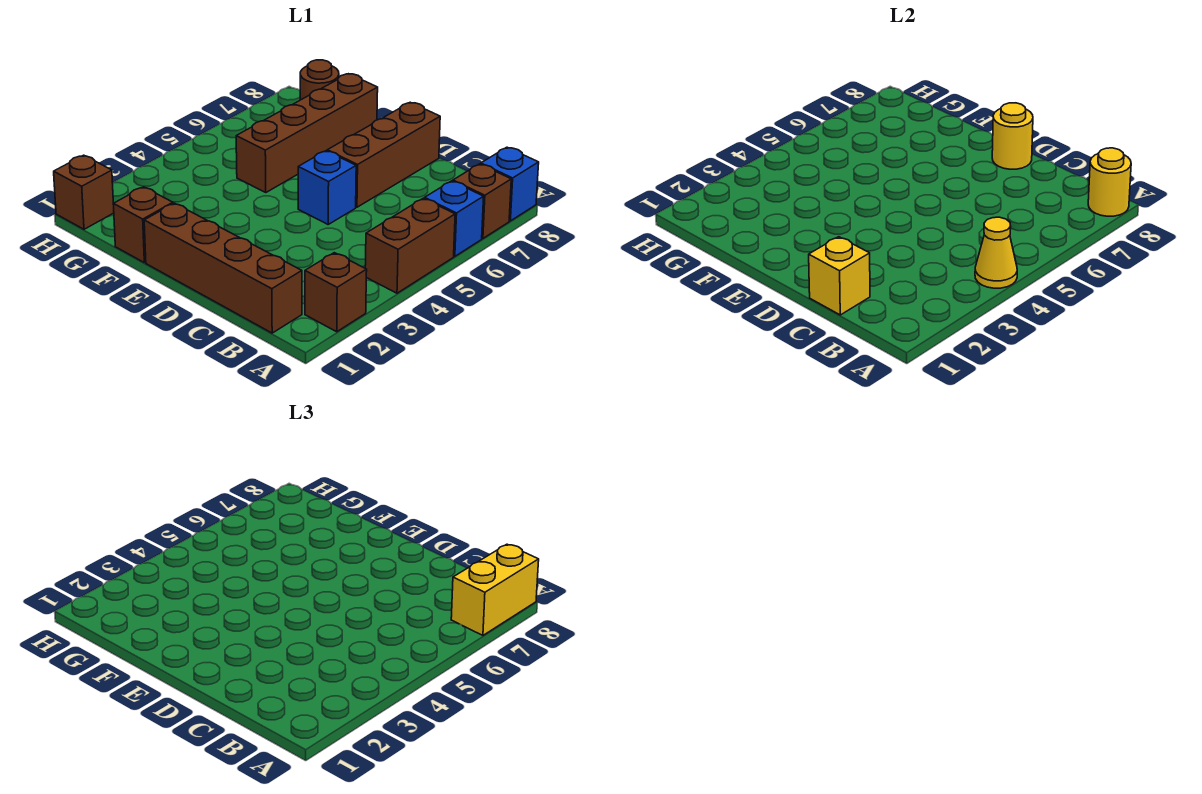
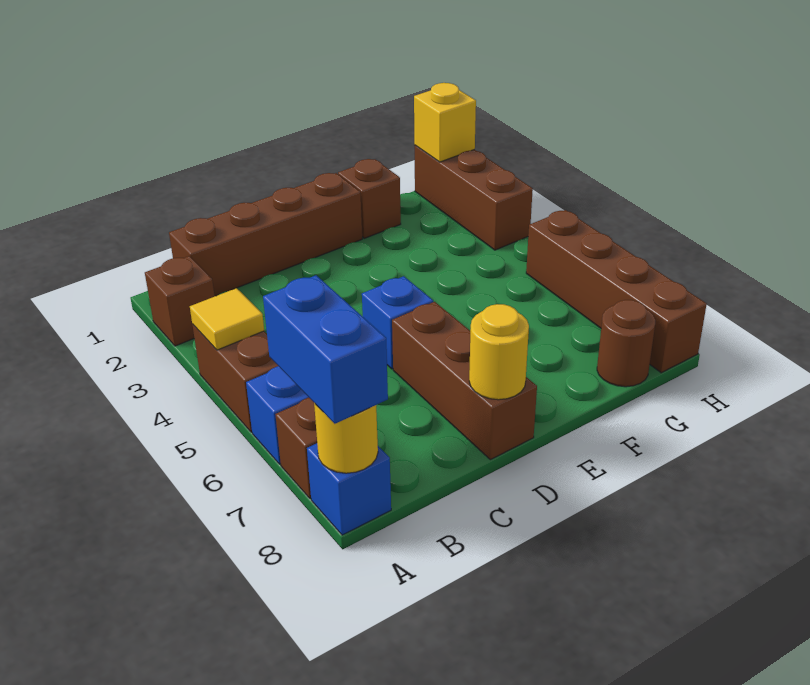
yellow 1x1 cone [975,217,1017,288] -> yellow 1x1 tile [190,288,264,350]
yellow 1x2 brick [451,544,539,635] -> blue 1x2 brick [263,275,388,424]
yellow 1x1 brick [809,237,870,315] -> yellow 1x1 brick moved to [414,83,476,162]
brown 1x4 brick [236,74,378,192] -> brown 1x4 brick moved to [526,210,707,373]
brown 1x1 brick [54,155,114,229] -> brown 1x3 brick [415,145,533,250]

